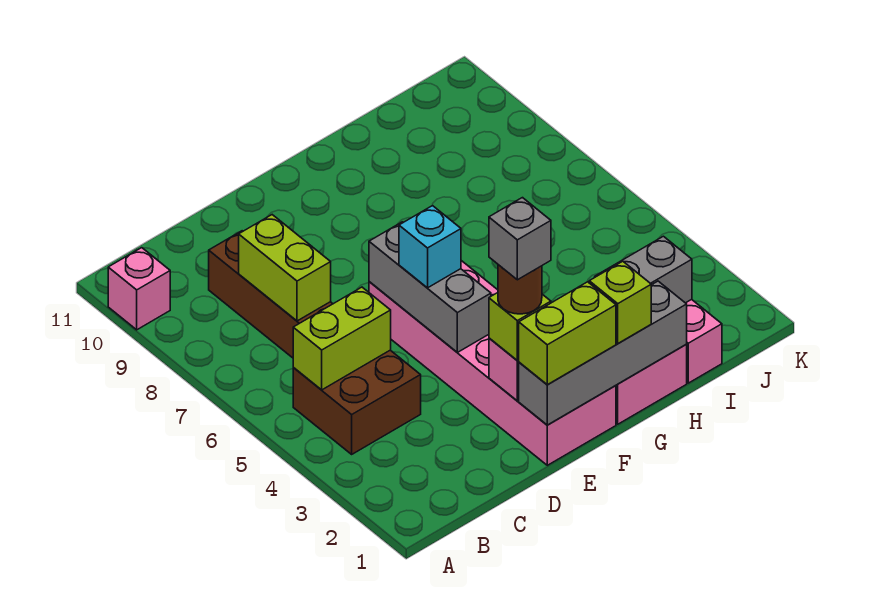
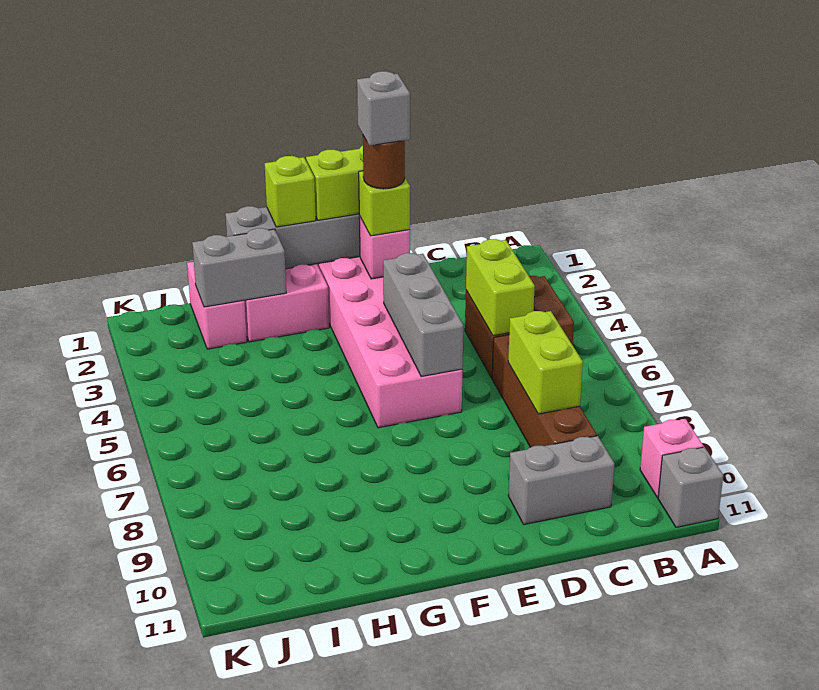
none -> grey 1x1 brick [658,447,723,527]
lime 1x2 brick [293,287,391,390] -> lime 1x2 brick turned to [466,239,535,336]
none -> grey 1x2 brick [508,436,614,525]
cyan 1x1 brick [399,206,461,288] -> none

